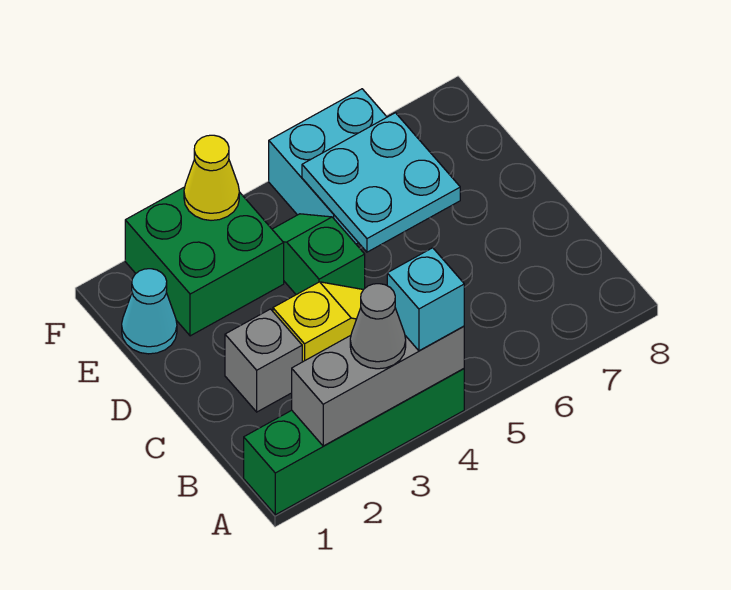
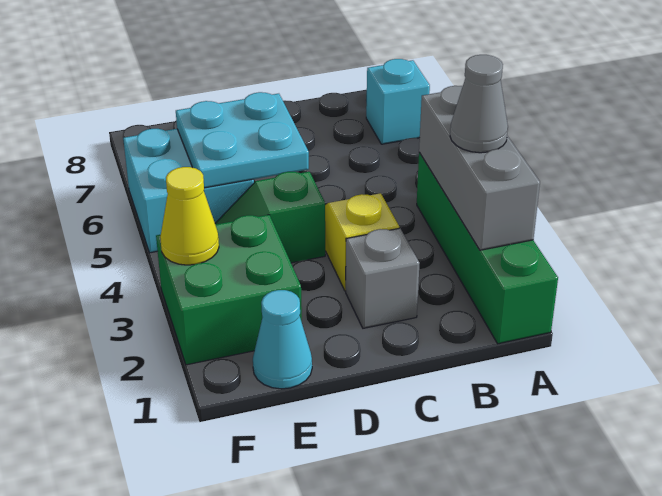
cyan 1x1 brick [387,248,464,351] -> cyan 1x1 brick moved to [366,59,430,144]

